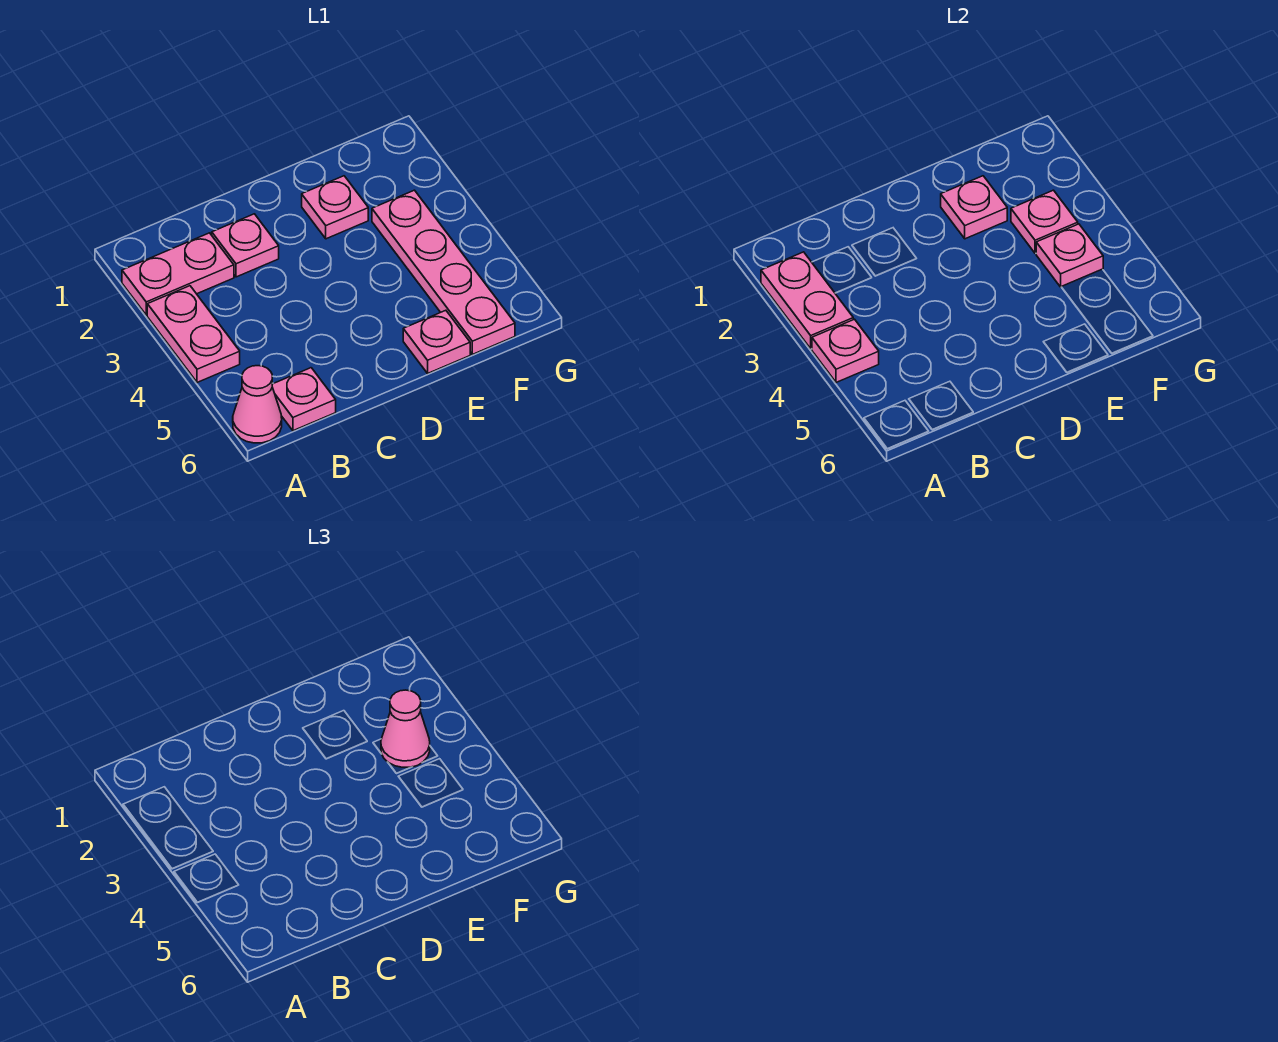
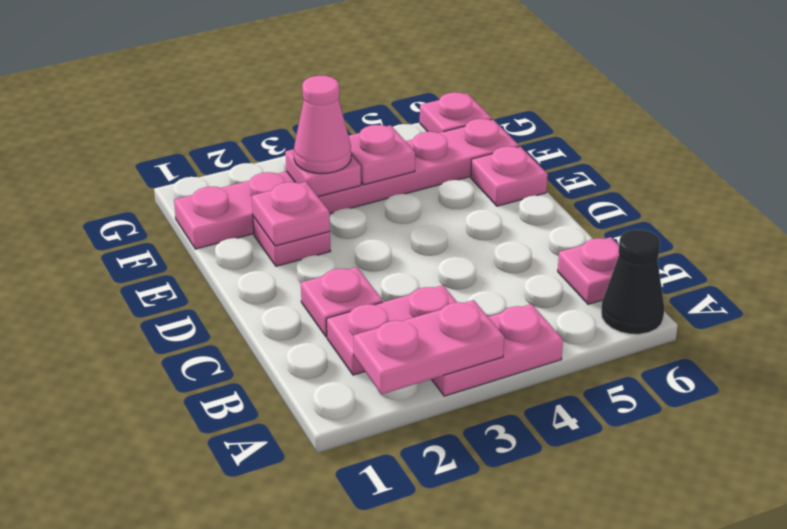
pink 1x2 plate [122,233,234,315] -> pink 1x2 plate turned to [327,285,457,375]
pink 1x1 plate [812,319,879,382] -> pink 1x1 plate moved to [420,92,492,133]
pink 1x1 cone [233,366,282,443] -> black 1x1 cone [601,230,665,334]
pink 1x4 plate [372,190,515,354] -> pink 1x6 plate [174,119,519,249]

